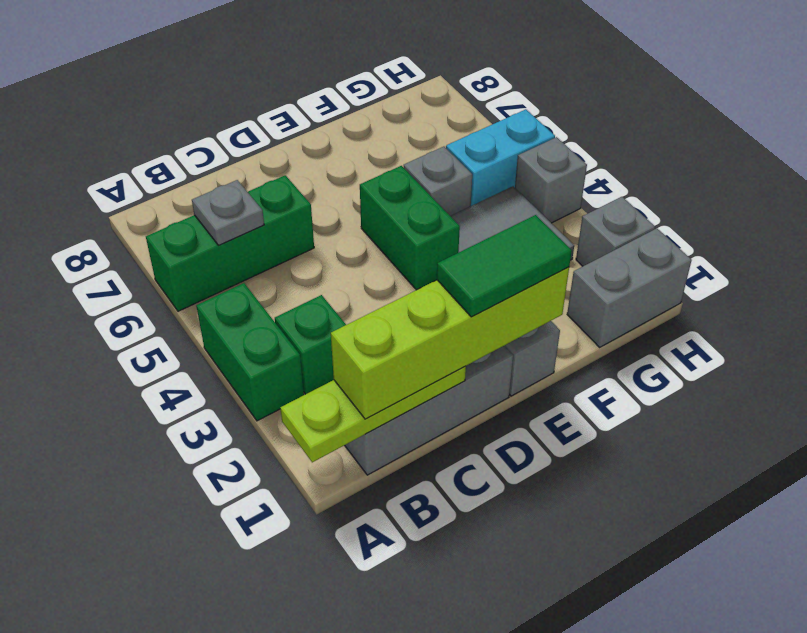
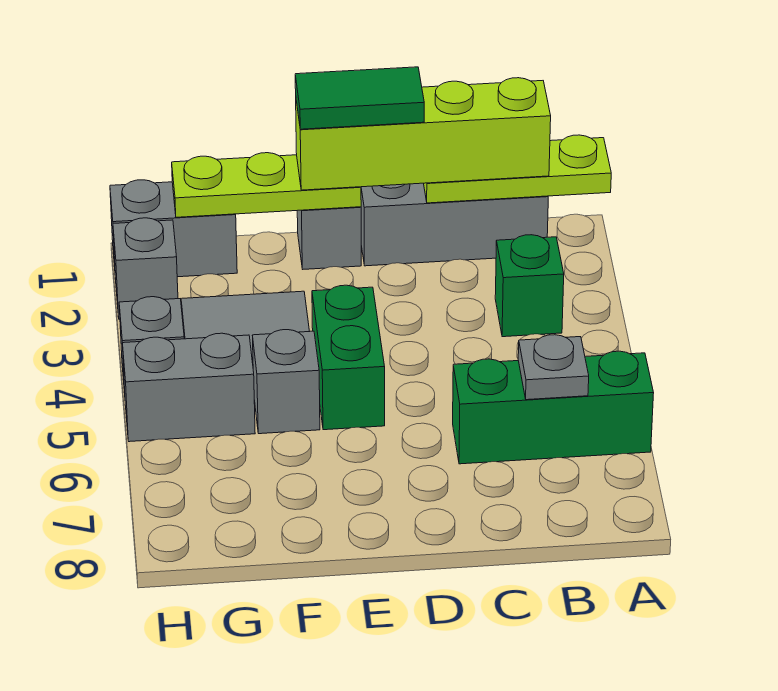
green 1x2 brick [196,283,304,421] -> none
none -> lime 1x3 plate [172,153,361,217]
cyan 1x2 brick [446,109,555,206] -> grey 1x2 brick [123,333,255,442]

